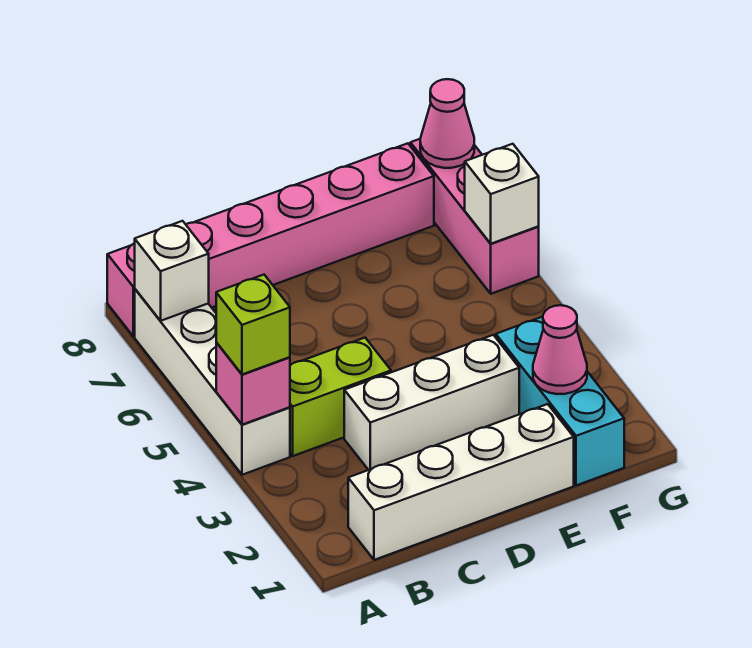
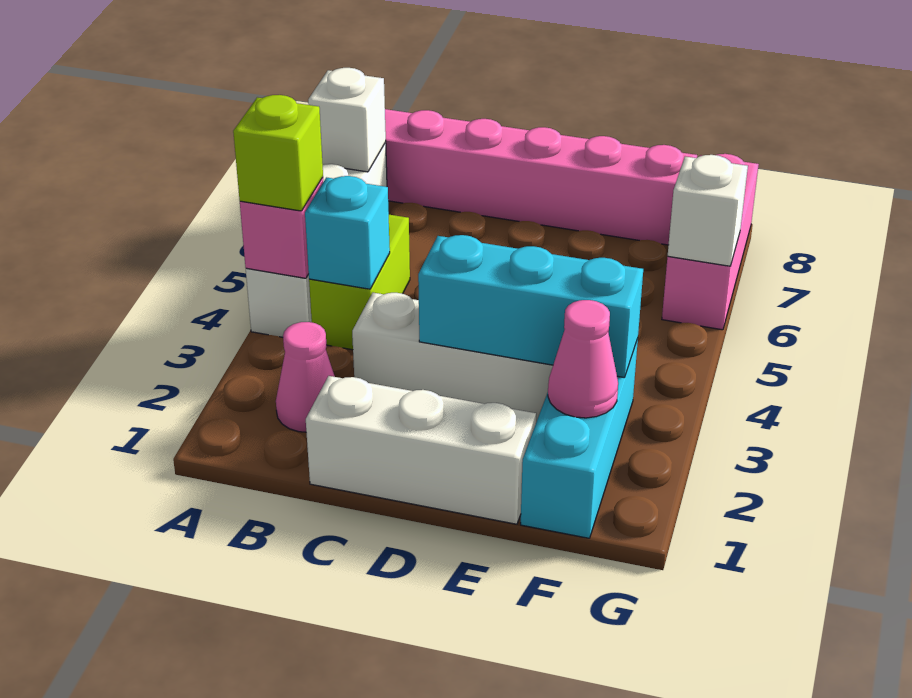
white 1x4 brick [348,404,574,560] -> white 1x3 brick [306,376,536,524]
lime 1x2 brick [290,338,391,456] -> lime 1x2 brick turned to [309,215,410,350]
none -> cyan 1x1 brick [305,176,390,289]
none -> cyan 1x3 brick [418,235,643,378]
pink 1x1 cone [420,79,474,168] -> pink 1x1 cone moved to [276,322,335,432]

